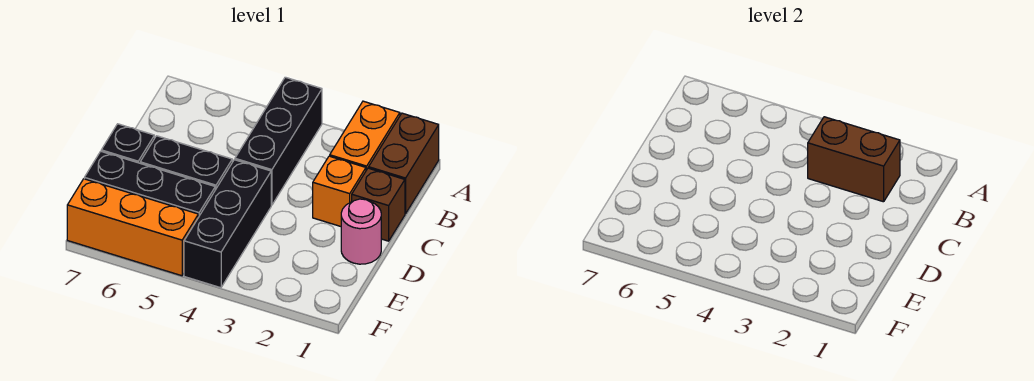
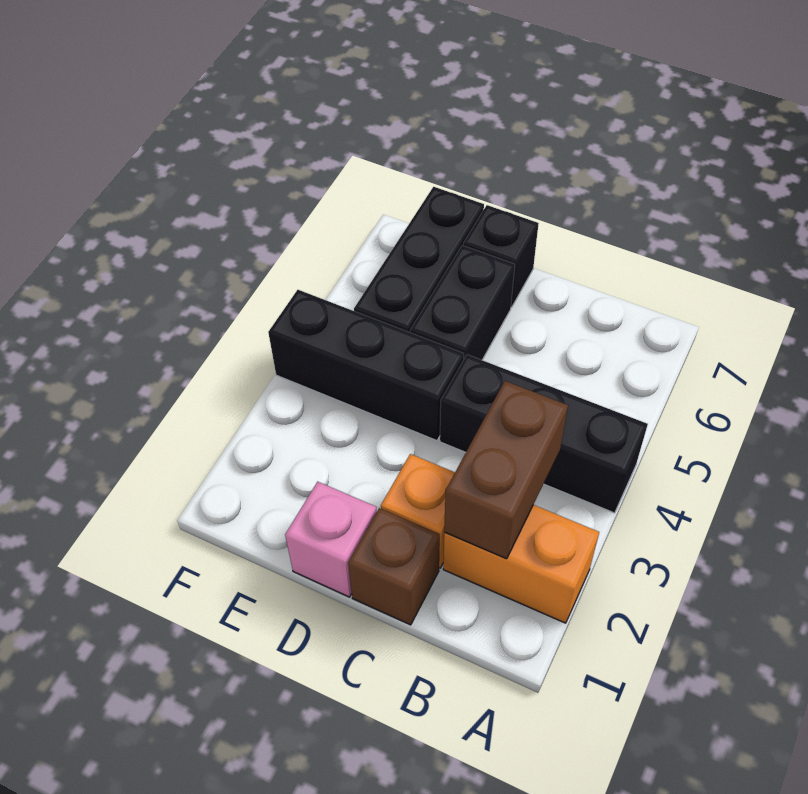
brown 1x2 brick [369,113,439,214] -> none
pink 1x1 round brick [341,199,381,264] -> pink 1x1 brick [285,482,377,597]
orange 1x3 brick [67,179,198,276] -> none

